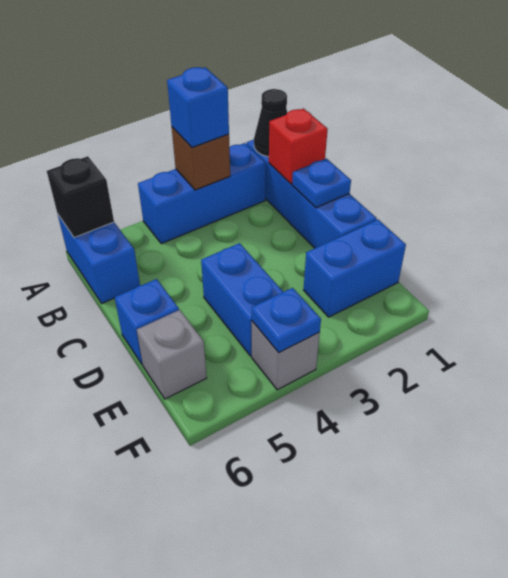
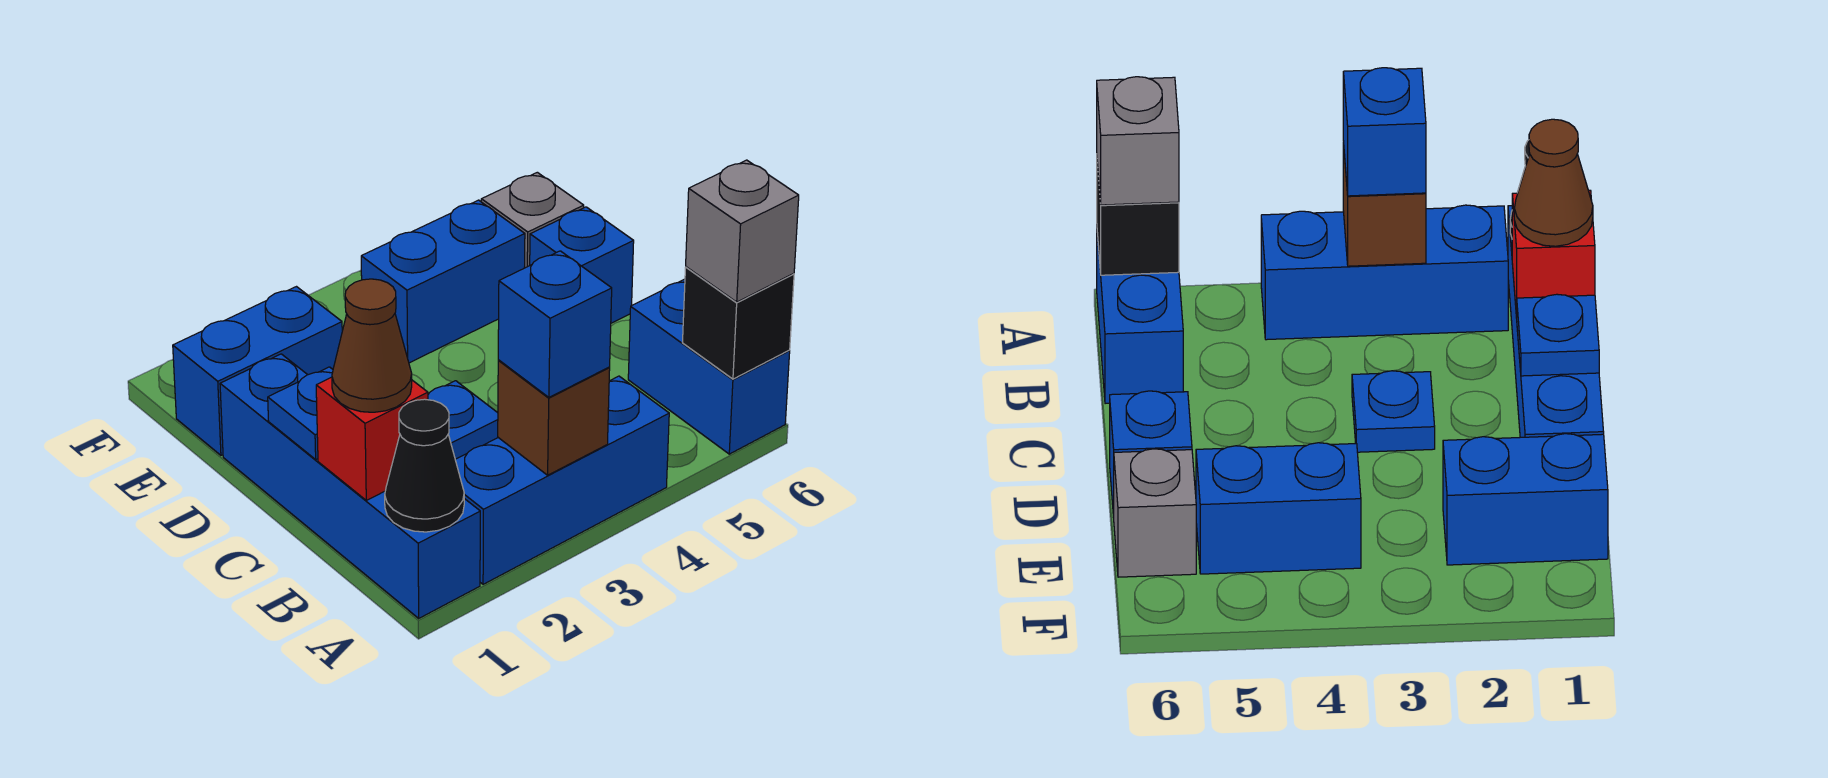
none -> brown 1x1 cone [332,279,412,412]
blue 1x2 brick [201,243,283,356] -> blue 1x2 brick turned to [361,200,525,363]
grey 1x1 brick [252,321,320,390] -> grey 1x1 brick moved to [686,160,799,302]
blue 1x1 plate [252,288,321,353] -> blue 1x1 plate moved to [428,381,498,459]

